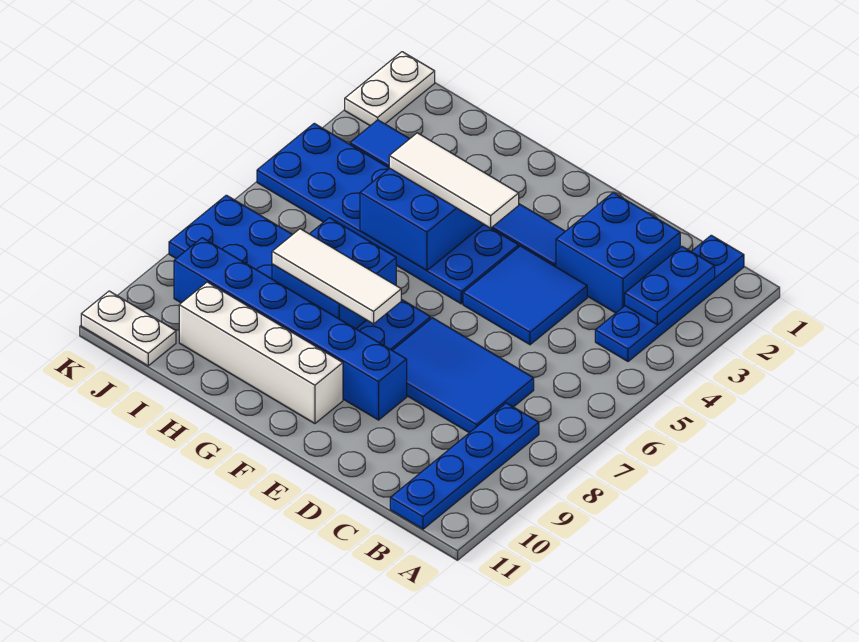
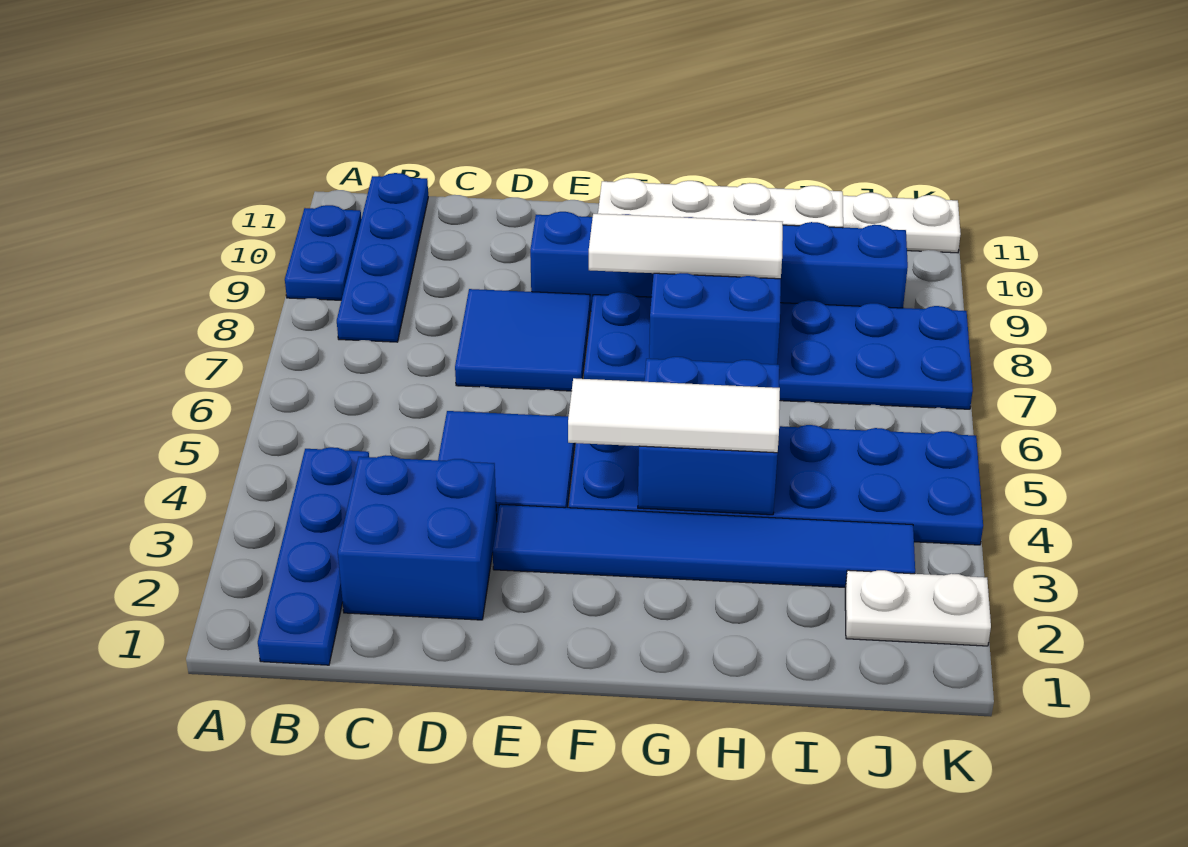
blue 1x2 plate [625,246,715,325] -> blue 1x2 plate moved to [285,205,361,300]
blue 2x3 tile [392,318,534,433] -> blue 2x2 tile [455,289,590,391]
white 1x2 plate [345,52,435,126] -> white 1x2 plate turned to [845,570,991,646]

